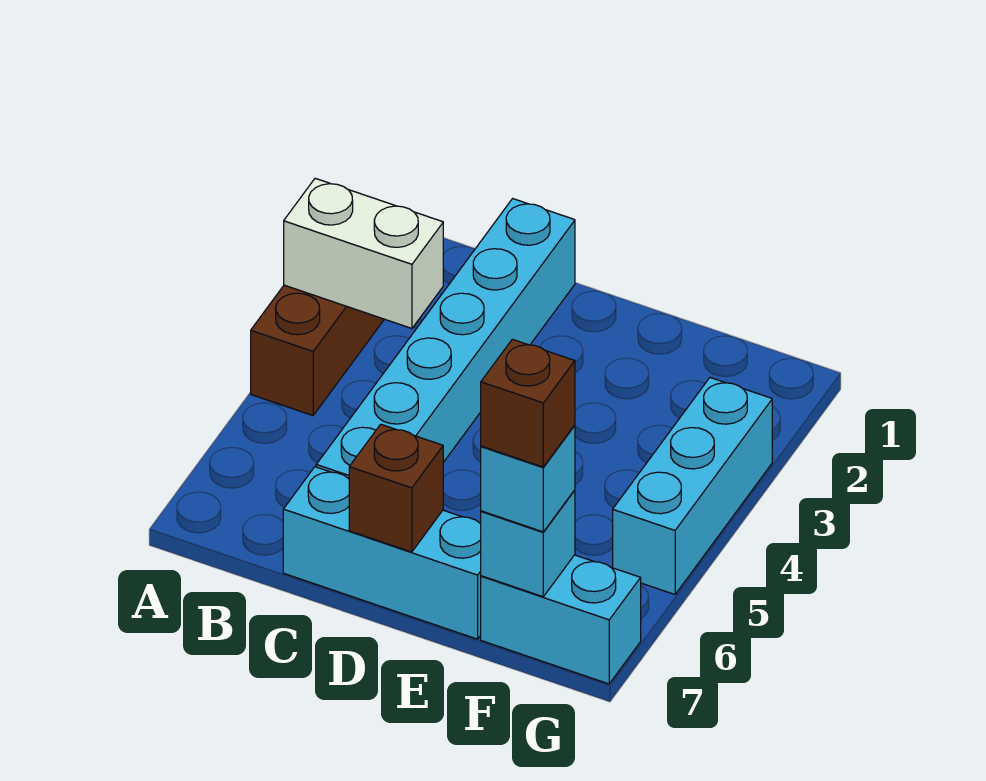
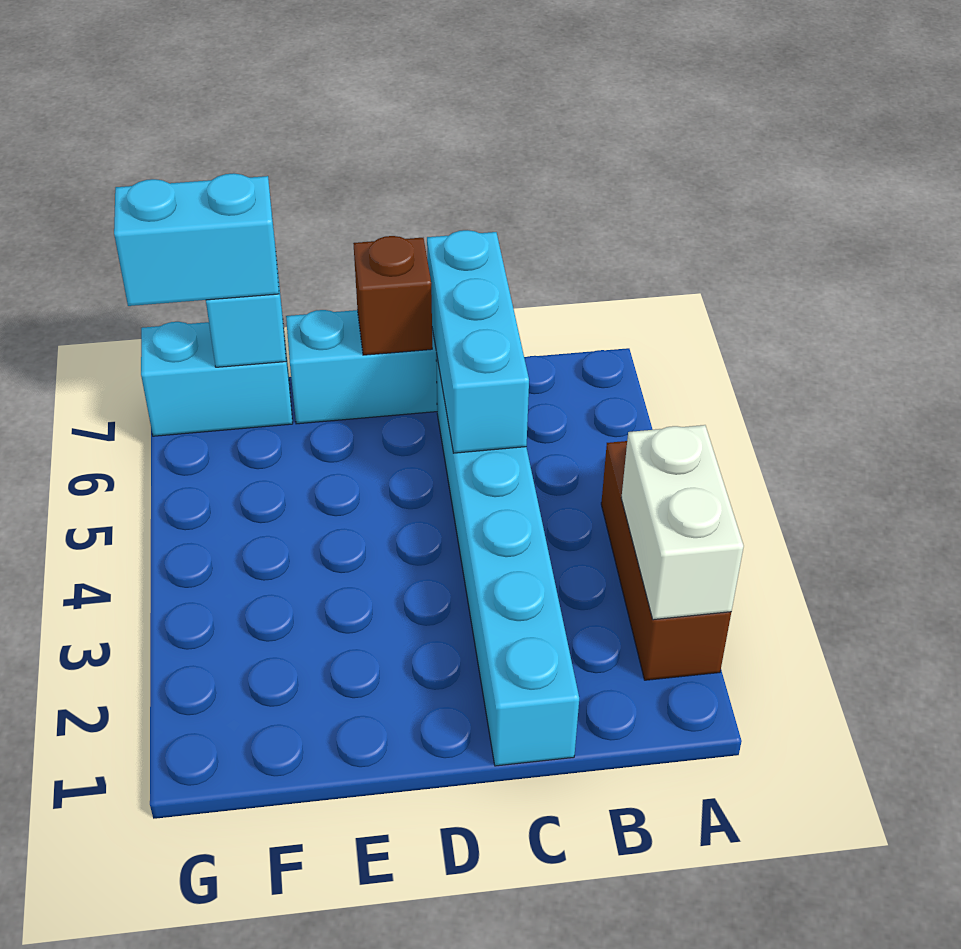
white 1x2 brick [284,178,443,328] -> white 1x2 brick turned to [621,425,744,620]
cyan 1x1 brick [481,425,575,532] -> cyan 1x2 brick [114,173,279,306]
brown 1x1 brick [481,339,575,467] -> none
cyan 1x3 brick [613,378,772,595] -> cyan 1x3 brick moved to [427,230,529,453]

